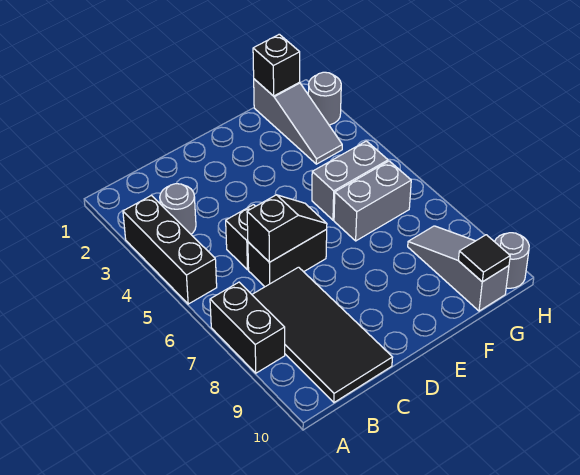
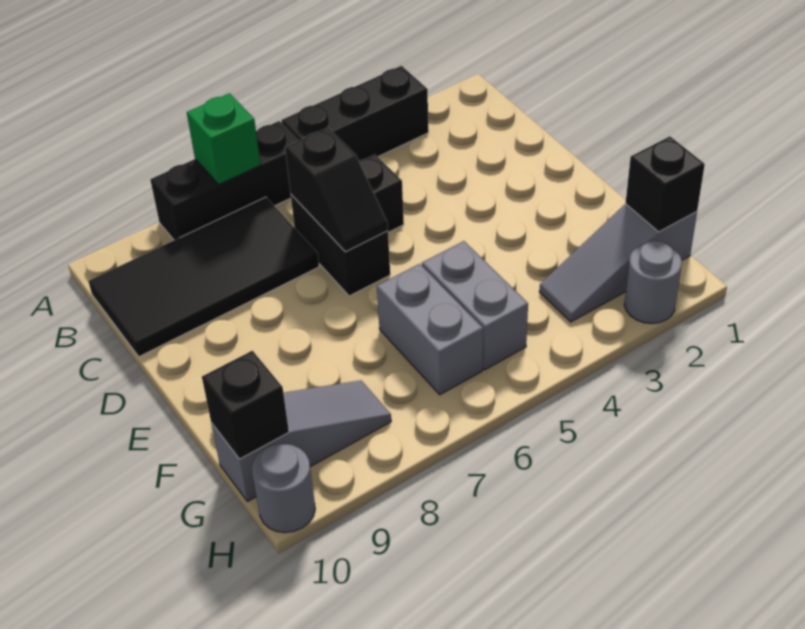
black 1x2 brick [210,282,285,373] -> black 1x3 brick [150,121,299,240]
none -> green 1x1 brick [187,93,261,184]
grey 1x1 round brick [160,184,196,234] -> none
black 1x1 tile [458,235,510,282] -> black 1x1 brick [202,351,289,459]

